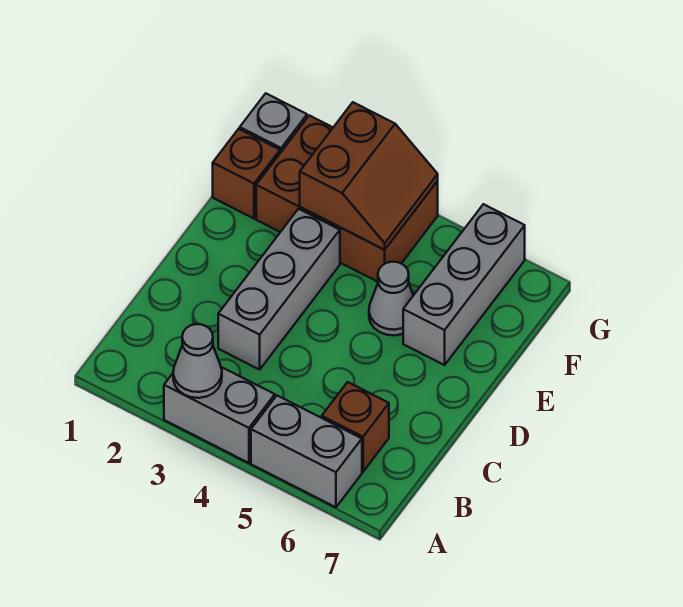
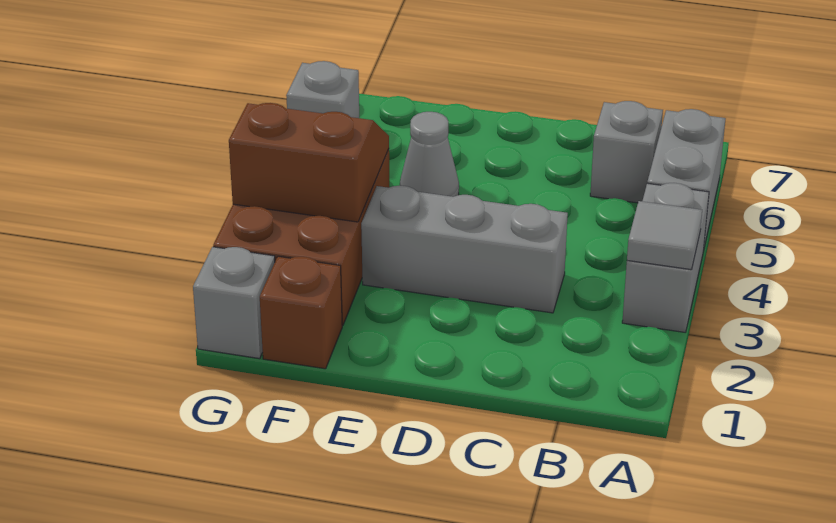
grey 1x1 cone [173,324,222,398] -> grey 1x1 tile [627,201,702,270]
brown 1x1 brick [322,382,389,472] -> grey 1x1 brick [590,101,663,203]
grey 1x3 brick [403,204,525,365] -> grey 1x1 brick [286,61,359,118]

